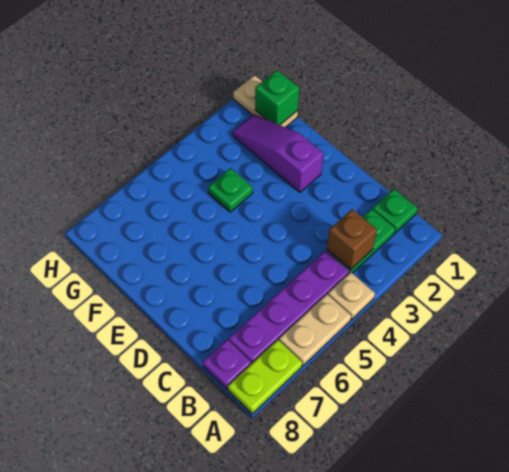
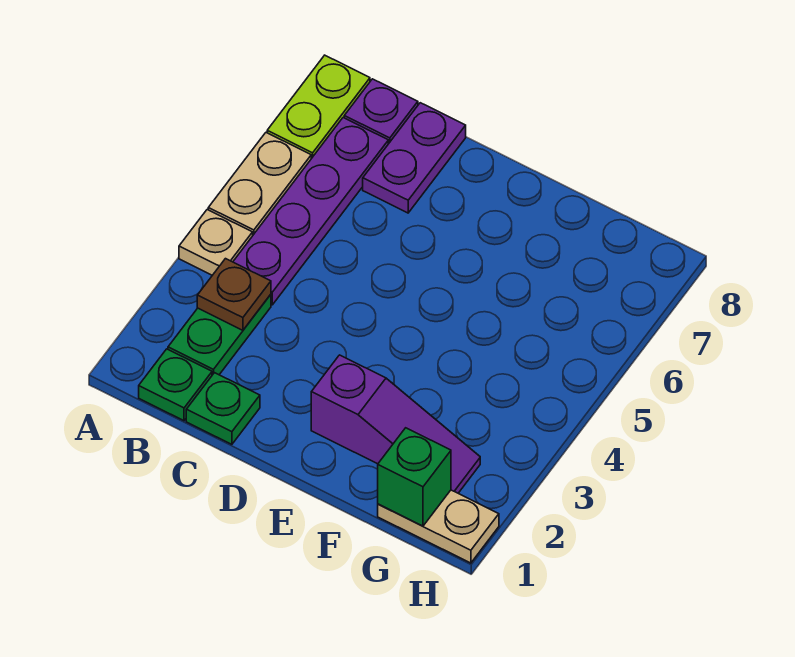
brown 1x1 brick [327,209,377,269] -> brown 1x1 plate [197,259,271,330]
none -> purple 1x2 plate [363,103,466,213]
green 1x1 plate [208,168,253,212] -> green 1x1 plate moved to [186,373,260,444]

